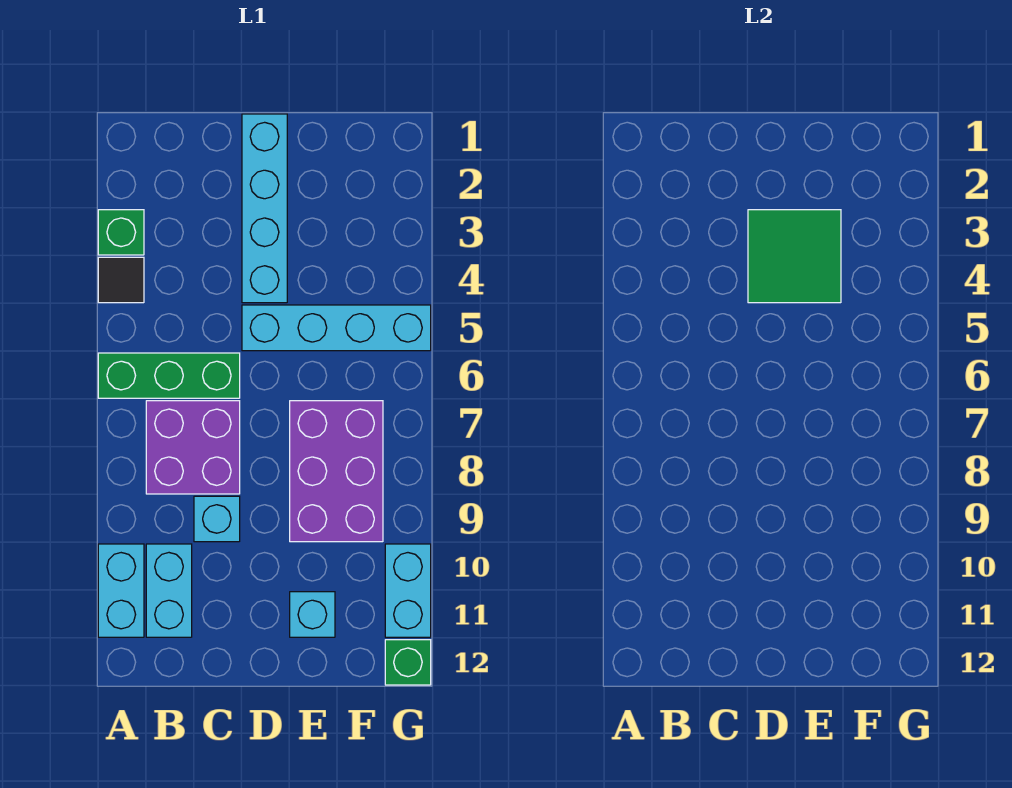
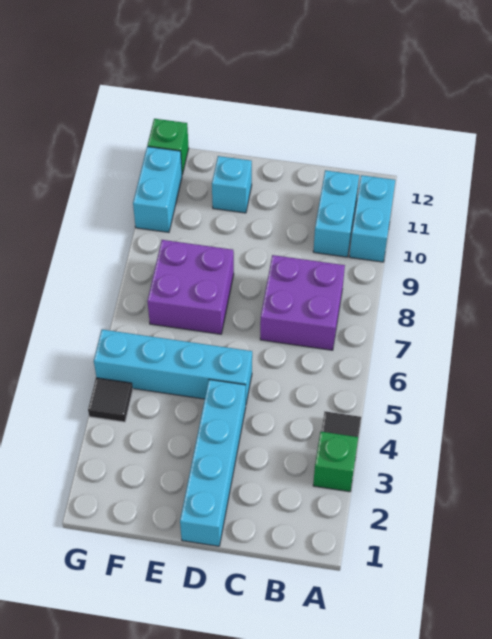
green 1x3 brick [98,353,240,398] -> none
cyan 1x1 brick [194,496,240,542] -> none
green 2x2 tile [748,210,841,303] -> none
purple 2x3 brick [290,401,383,542] -> purple 2x2 brick [147,240,234,334]
none -> black 1x1 tile [88,378,133,422]

